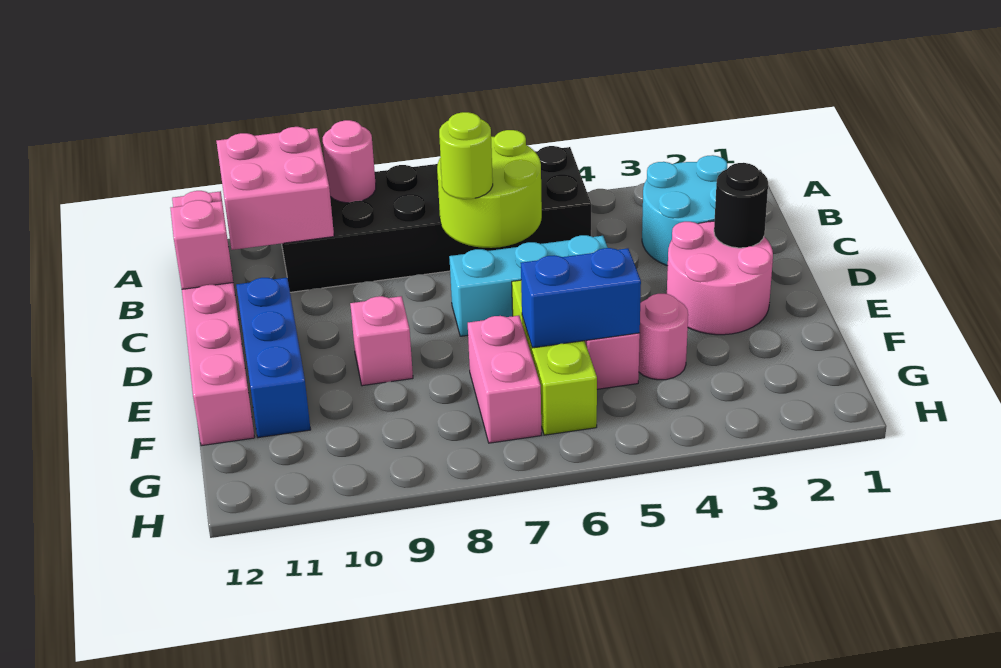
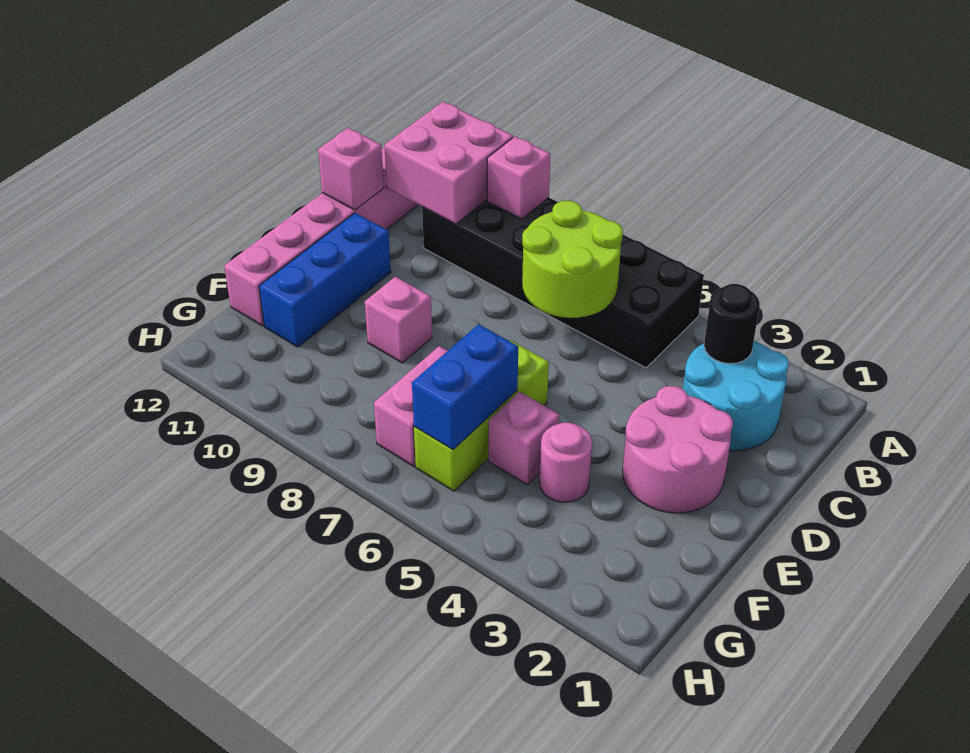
pink 1x1 round brick [323,120,376,203] -> pink 1x1 brick [487,137,550,219]
lime 1x1 round brick [439,112,493,199] -> none
black 1x1 round brick [714,163,768,248] -> black 1x1 round brick moved to [704,284,760,364]
cyan 1x3 brick [449,235,608,336] -> none
blue 1x2 brick [521,248,641,348] -> blue 1x2 brick turned to [412,324,518,449]

